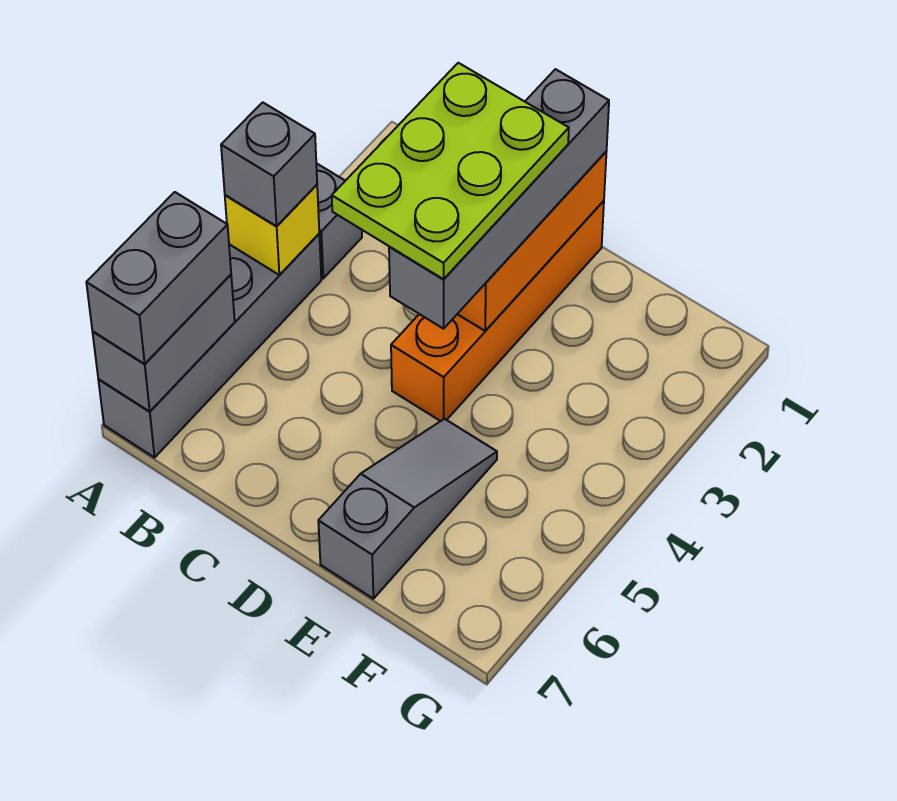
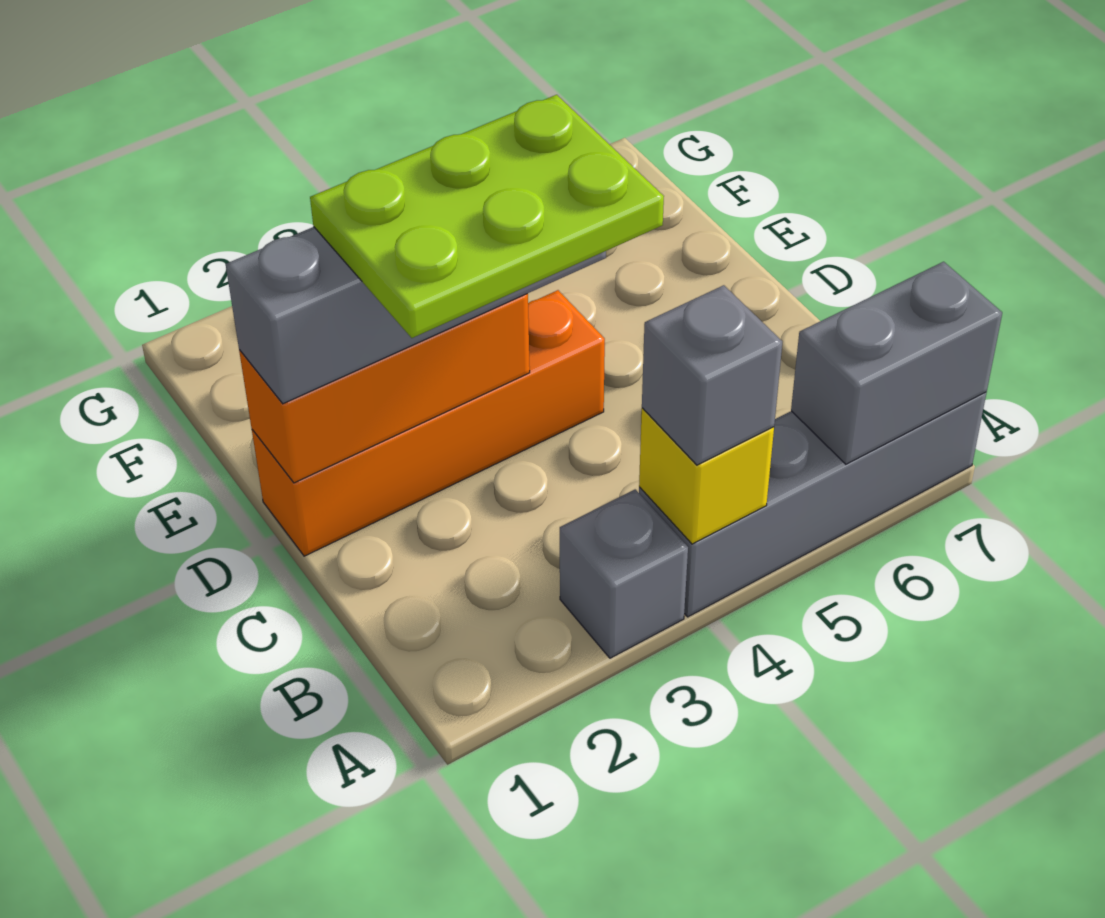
grey 1x2 brick [86,192,231,364] -> none
grey 1x3 slope [318,419,497,599] -> none

